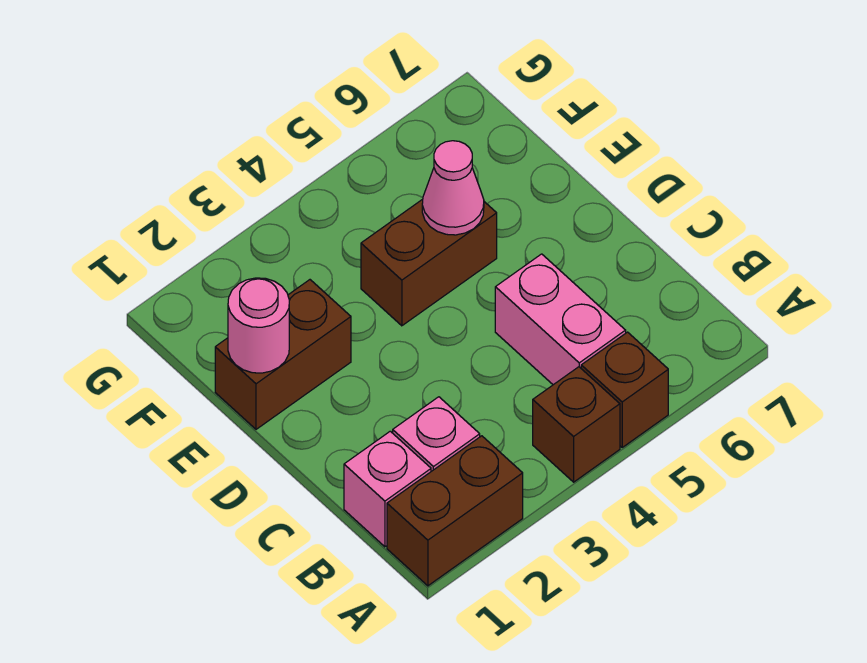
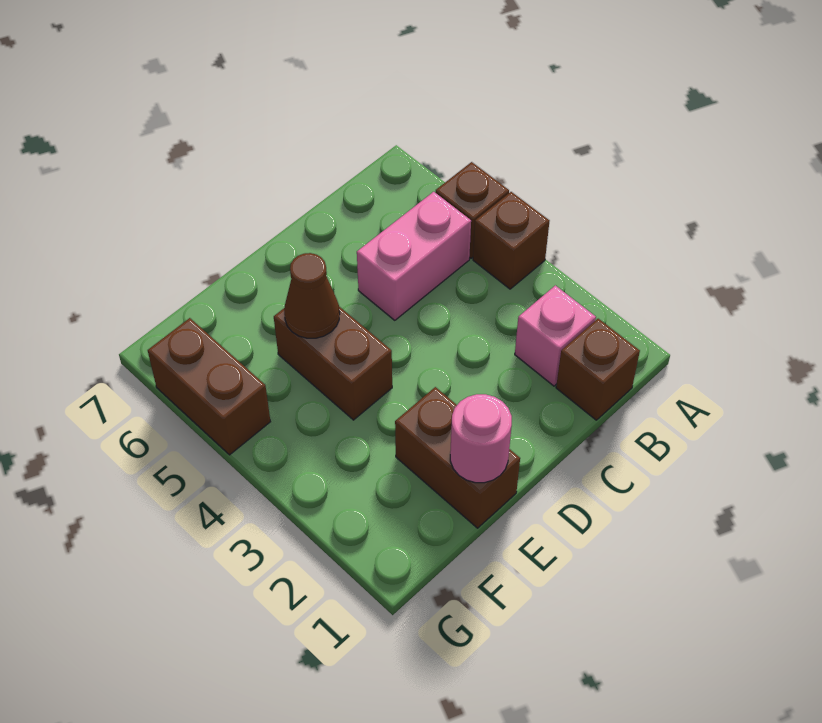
brown 1x2 brick [387,436,523,586] -> brown 1x2 brick moved to [148,318,271,455]
pink 1x1 brick [344,431,431,547] -> brown 1x1 brick [556,319,640,420]
pink 1x1 cone [422,141,484,235] -> brown 1x1 cone [284,253,340,338]

